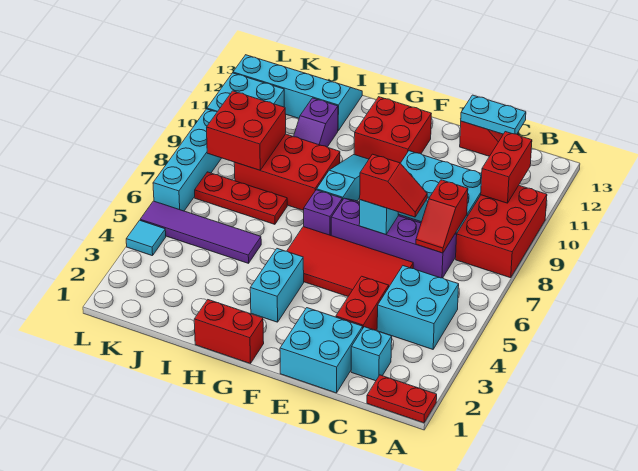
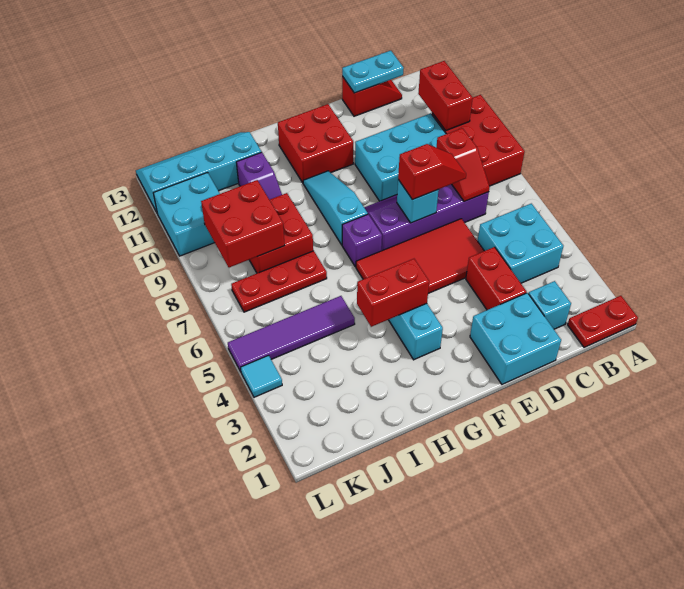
red 1x2 brick [194,300,264,364] -> red 1x2 brick moved to [357,259,429,327]
red 2x3 brick [234,134,340,210] -> red 2x2 brick [250,193,313,273]
cyan 1x4 brick [153,109,221,211] -> none

